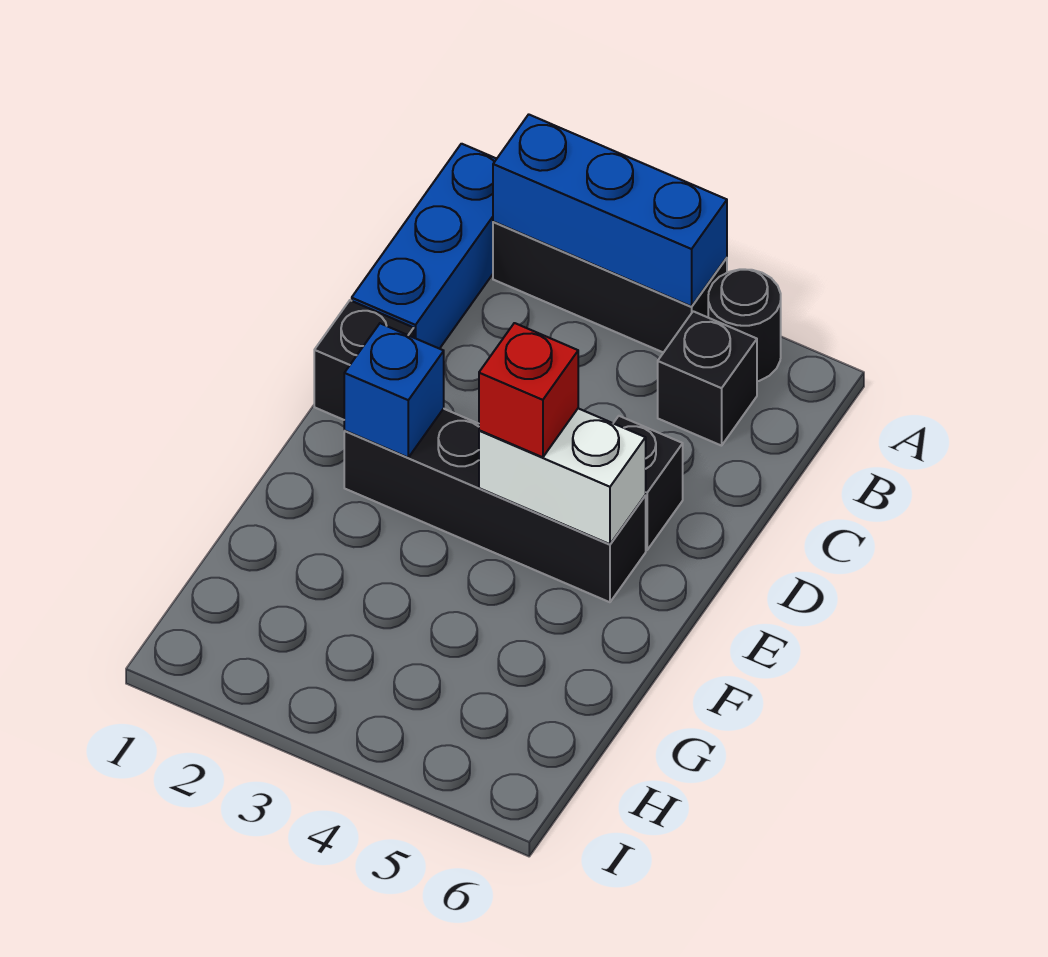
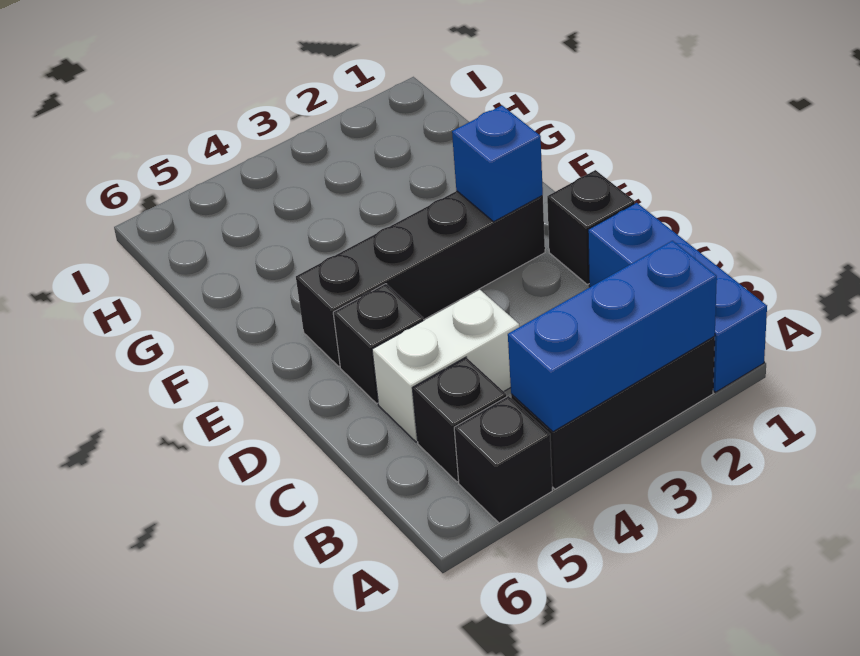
black 1x1 round brick [708,269,781,381] -> black 1x1 brick [454,396,552,523]
white 1x2 brick [479,408,646,544] -> white 1x2 brick moved to [372,290,519,442]
red 1x1 brick [479,323,578,457] -> none

